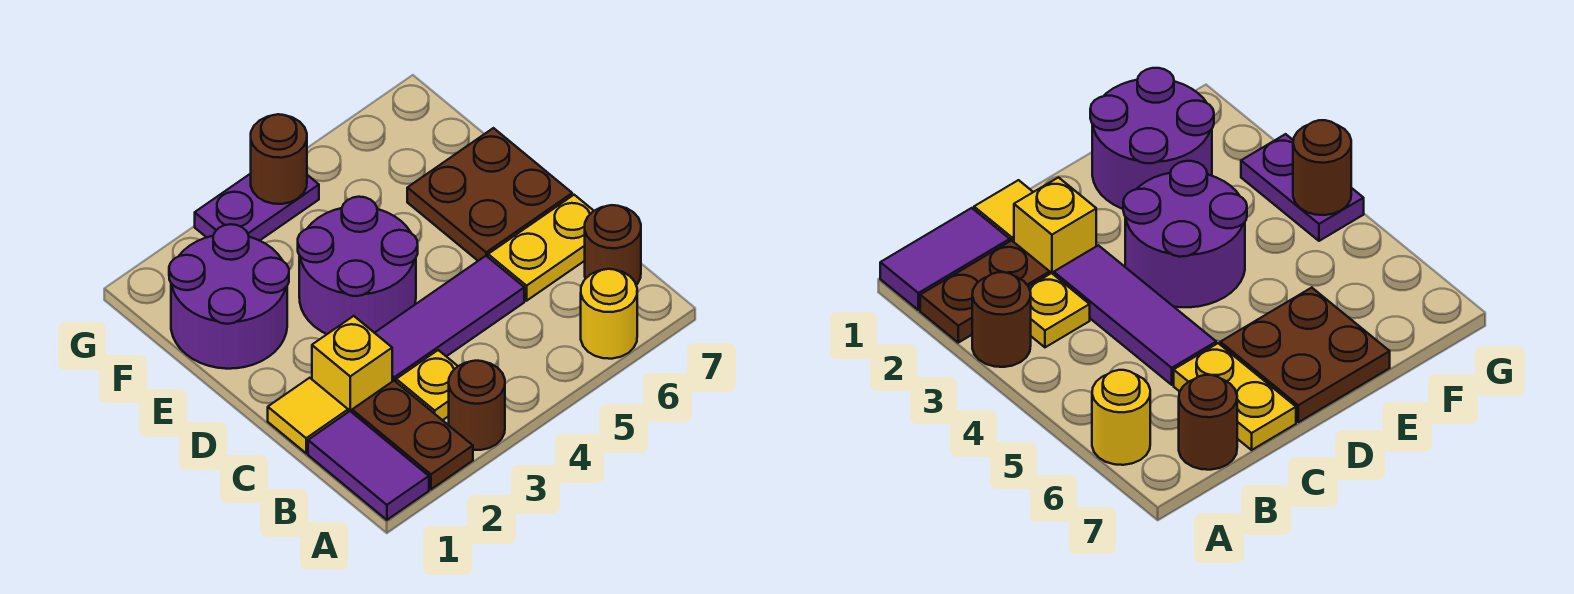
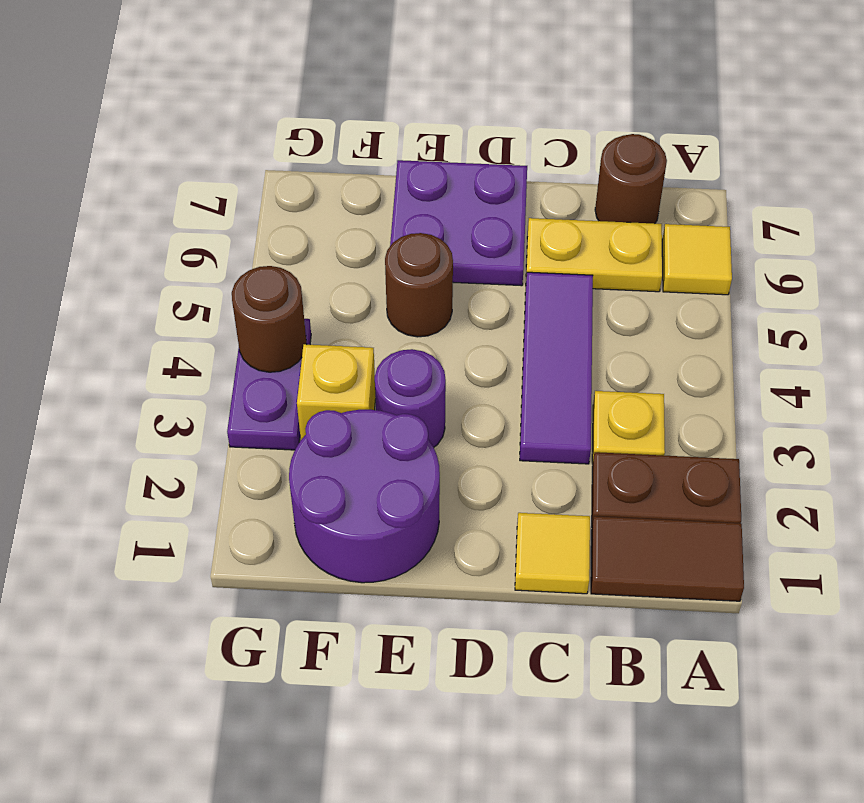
purple 1x2 tile [308,411,429,520] -> brown 1x2 tile [591,516,744,601]
brown 1x1 round brick [449,361,505,450] -> brown 1x1 round brick moved to [385,233,453,337]
yellow 1x1 round brick [581,269,637,359] -> yellow 1x1 tile [662,224,732,295]
yellow 1x1 brick [312,316,392,412] -> yellow 1x1 brick moved to [297,344,376,440]
yellow 1x2 plate [488,195,594,301] -> yellow 1x2 plate turned to [526,218,662,292]
purple 2x2 round brick [298,197,418,334] -> purple 1x1 round brick [375,349,446,447]
brown 2x2 plate [407,128,572,261] -> purple 2x2 plate [390,160,527,286]

